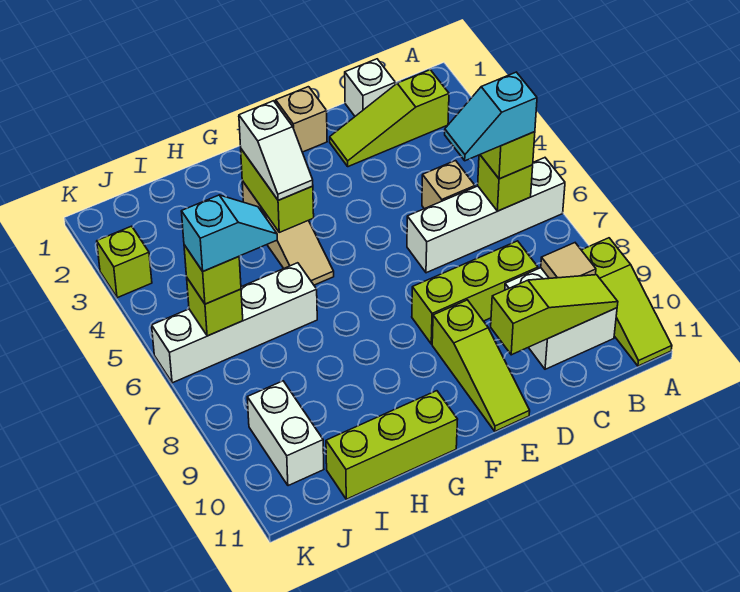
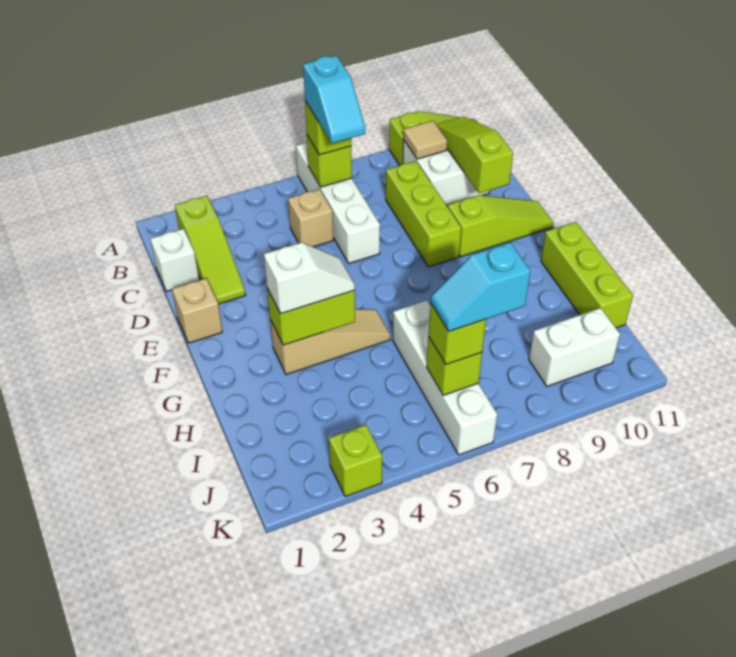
cyan 1x2 slope [181,195,277,271] -> cyan 1x2 slope turned to [431,243,530,331]

